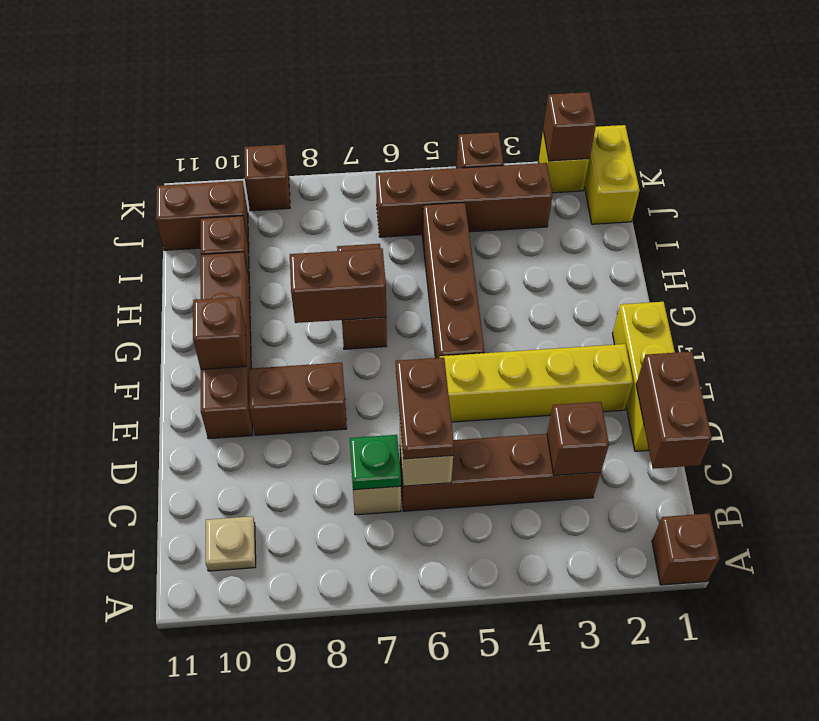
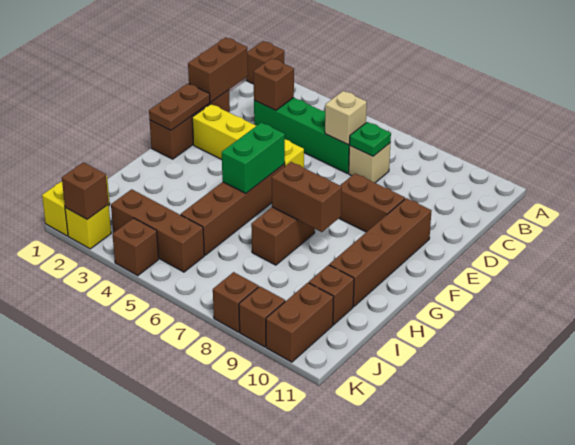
tan 1x1 plate [206,516,256,571] -> none
brown 1x4 brick [400,434,600,511] -> green 1x4 brick [254,98,350,173]
brown 1x2 plate [396,357,454,459] -> brown 1x2 plate moved to [149,84,210,130]
yellow 1x3 brick [612,302,675,451] -> brown 1x3 brick [150,90,230,159]
none -> green 1x2 brick [222,123,285,193]
brown 1x1 brick [193,297,246,369] -> brown 1x1 brick moved to [213,272,259,332]
brown 1x4 brick [376,163,553,237] -> brown 1x3 brick [111,189,204,272]
brown 1x2 brick [156,181,249,250] -> brown 1x2 brick turned to [266,283,334,362]

